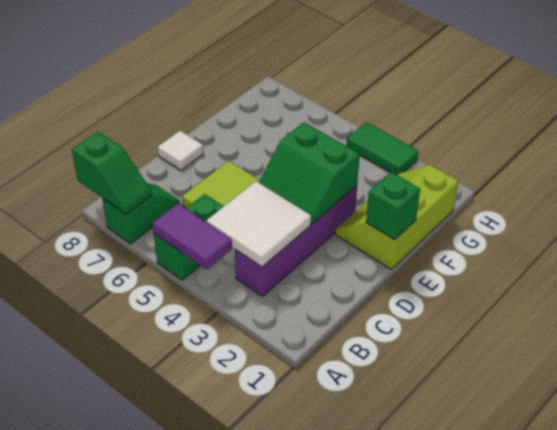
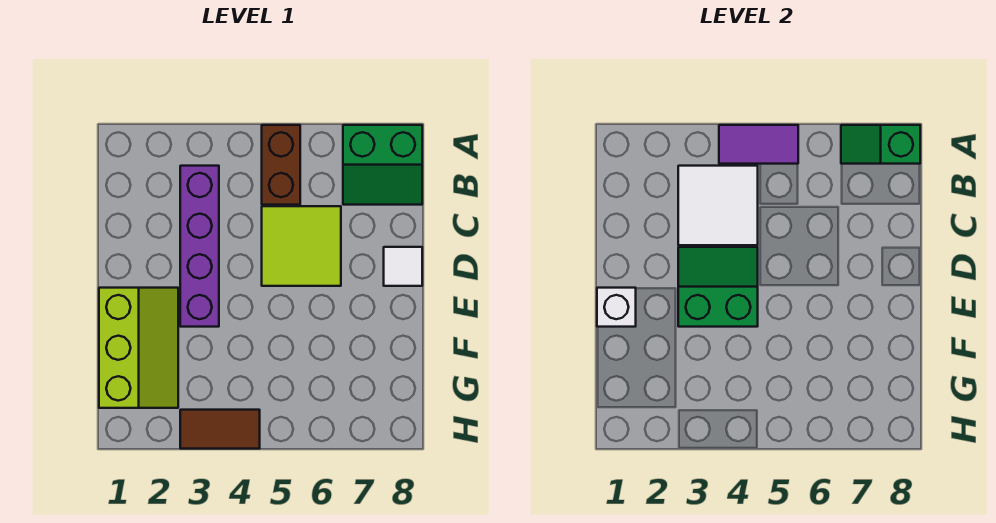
green 1x2 brick [154,194,224,280] -> brown 1x2 brick [262,125,300,205]
green 1x2 slope [102,183,180,244] -> green 2x2 slope [343,125,422,205]
green 1x1 brick [366,172,420,240] -> white 1x1 brick [597,288,636,327]
green 1x2 tile [346,122,418,175] -> brown 1x2 tile [180,410,260,449]

